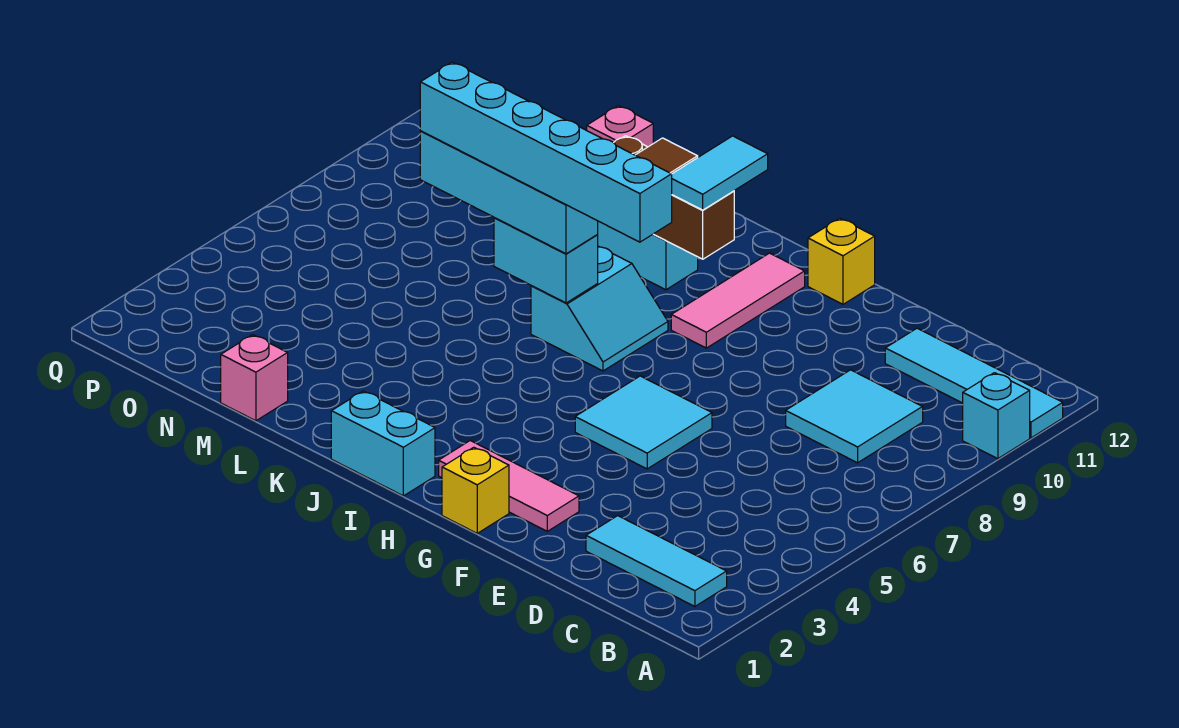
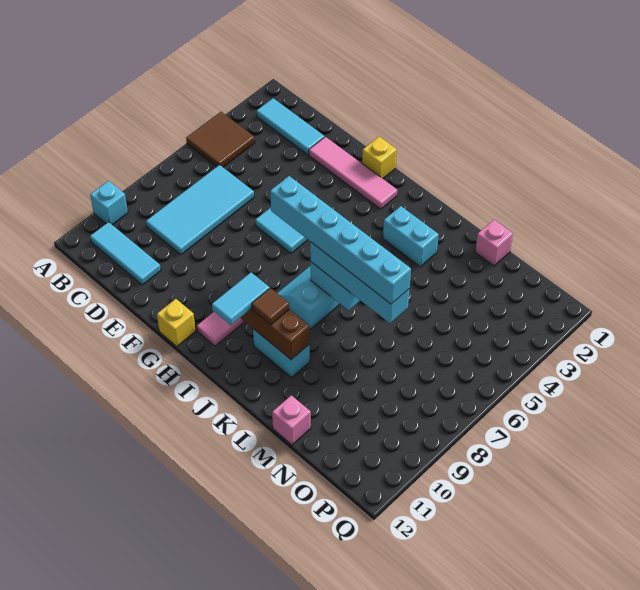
none -> brown 2x2 tile [186,112,255,167]
cyan 1x4 tile [885,328,1063,438] -> cyan 1x3 tile [90,222,161,285]
cyan 2x2 tile [786,370,923,463] -> cyan 2x4 tile [146,165,254,255]
pink 1x3 tile [439,441,579,531] -> pink 1x4 tile [309,137,397,209]
cyan 1x2 brick [331,391,435,496] -> cyan 1x2 brick moved to [383,206,439,267]

